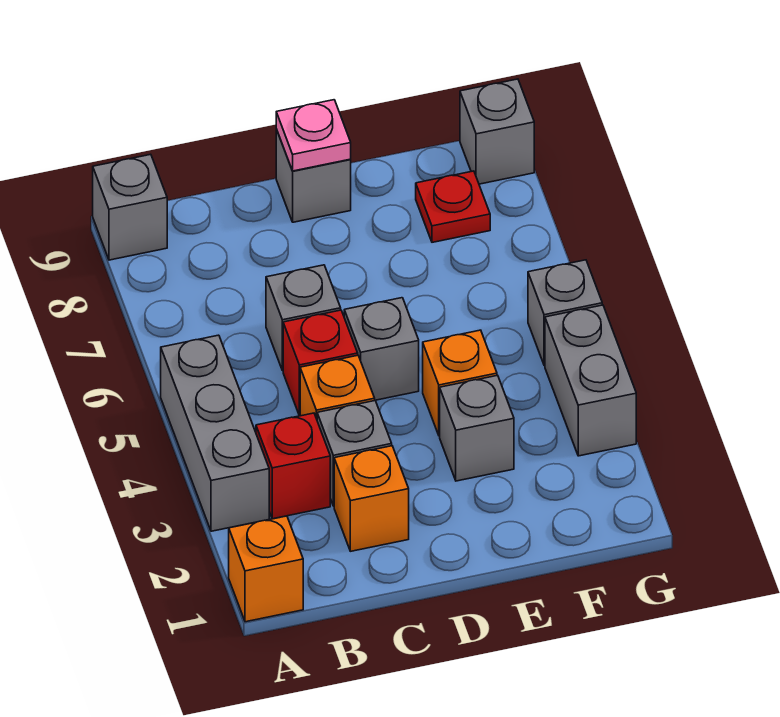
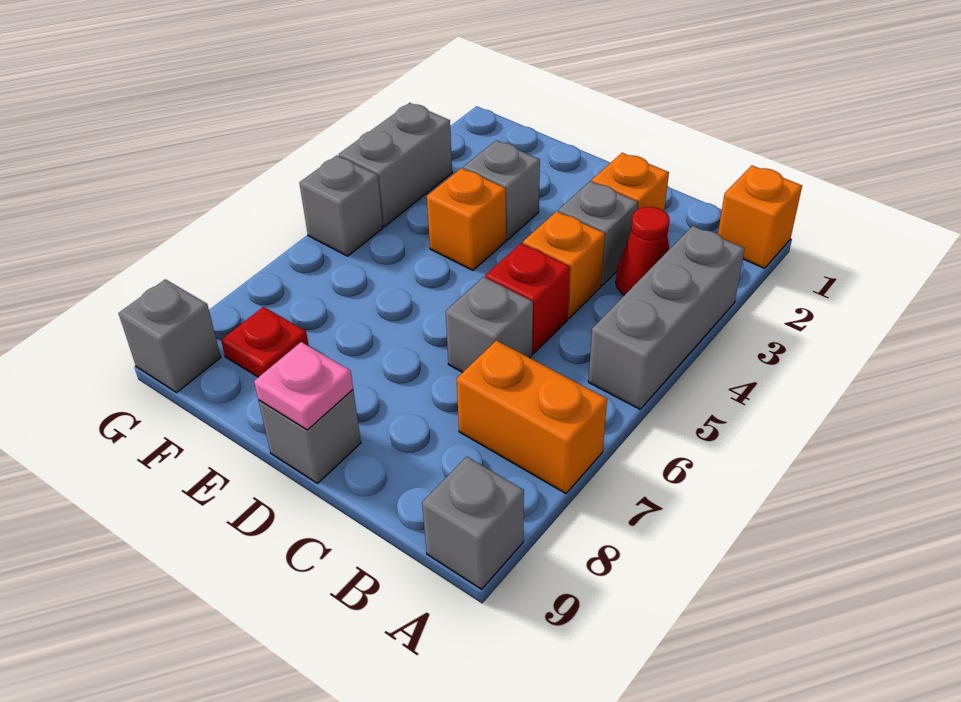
none -> orange 1x2 brick [457,341,607,493]
red 1x1 brick [256,413,330,519] -> red 1x1 cone [616,207,669,295]
grey 1x1 brick [344,298,419,400] -> none

